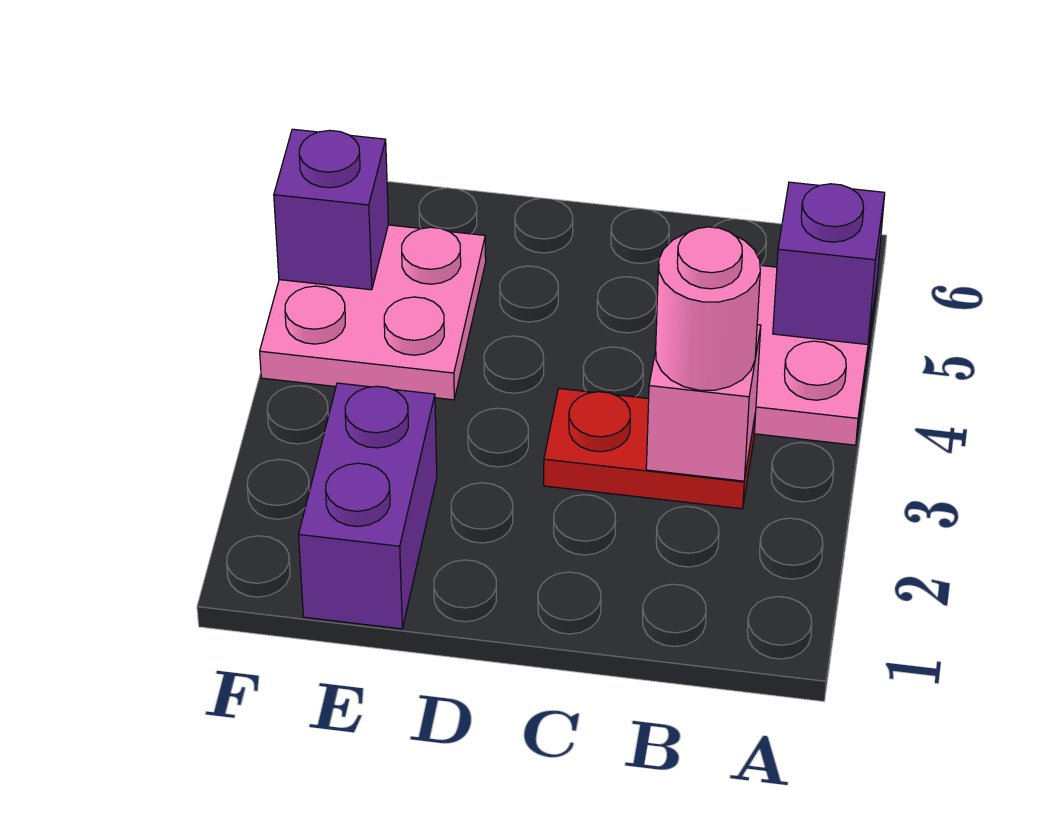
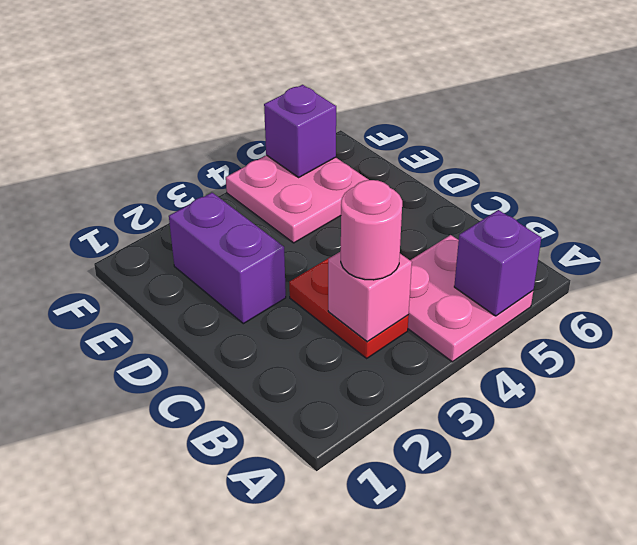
purple 1x2 brick [299,383,437,629] -> purple 1x2 brick turned to [169,193,286,324]

